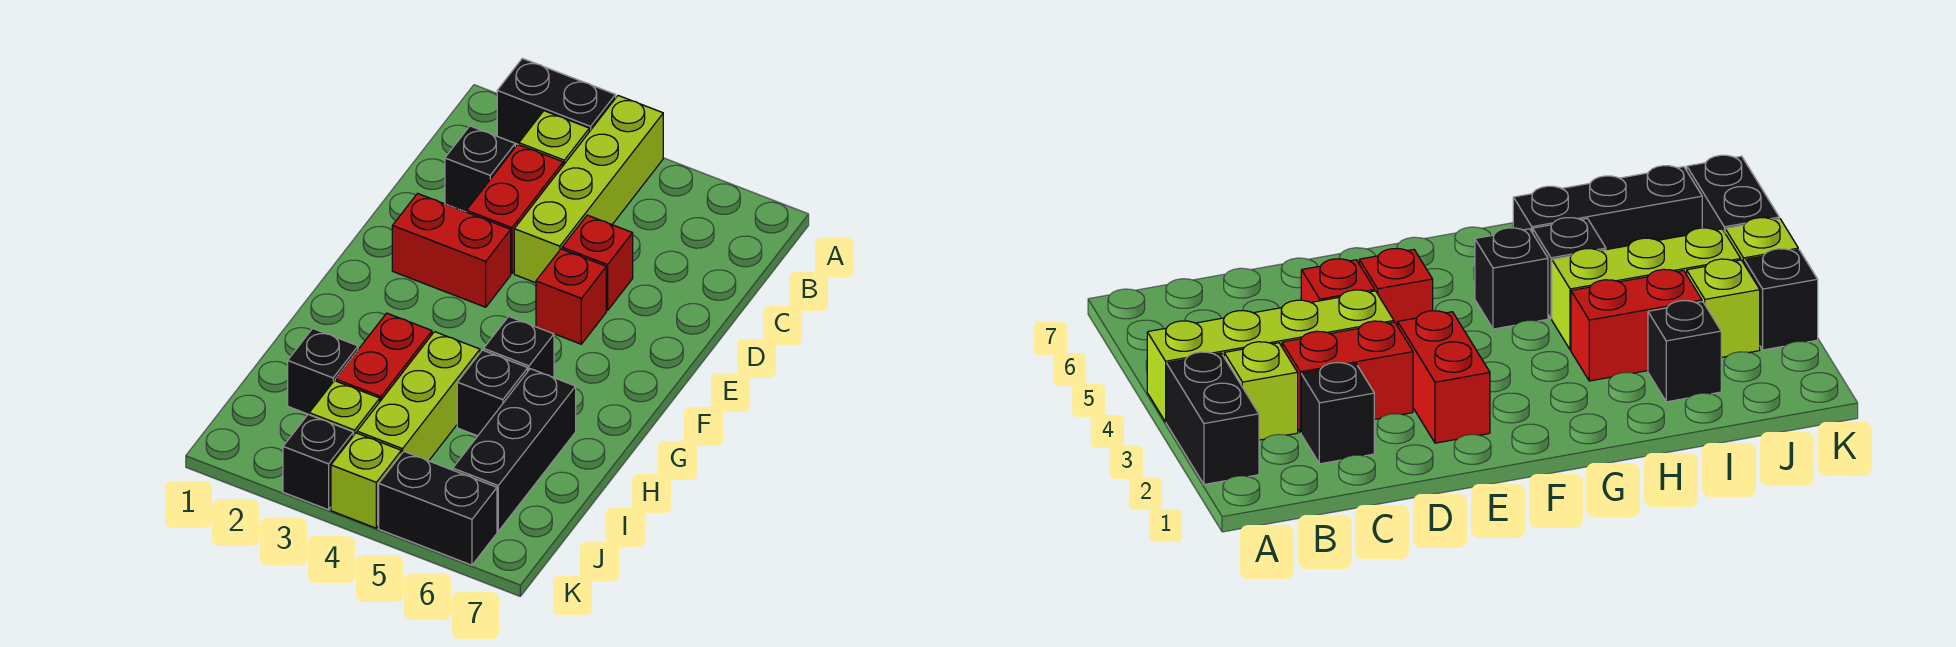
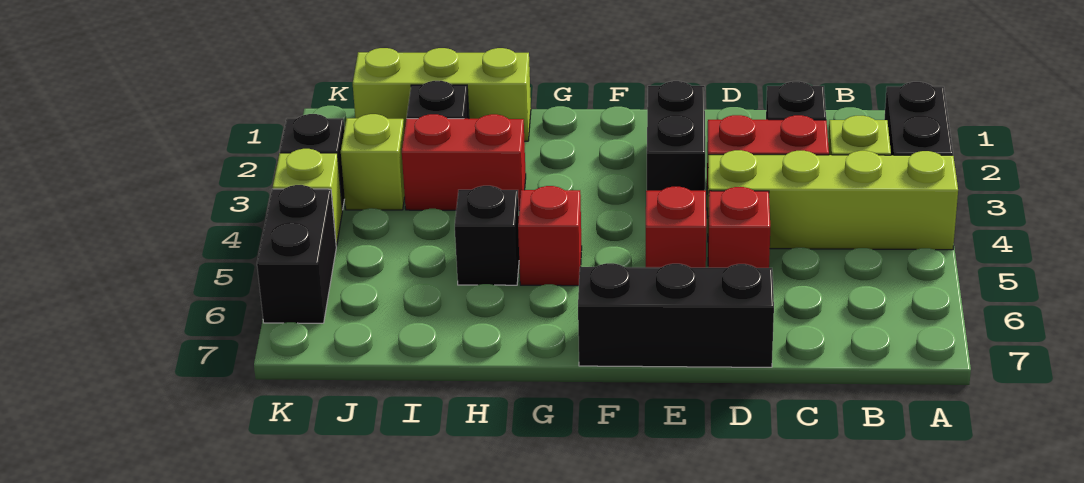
red 1x2 brick [392,193,511,307] -> black 1x2 brick [647,81,705,191]
black 1x1 brick [484,316,554,378] -> red 1x1 brick [518,186,582,286]
lime 1x3 brick [357,332,480,461] -> lime 1x3 brick moved to [353,48,531,141]
black 1x3 brick [453,369,576,531] -> black 1x3 brick moved to [578,263,774,367]

